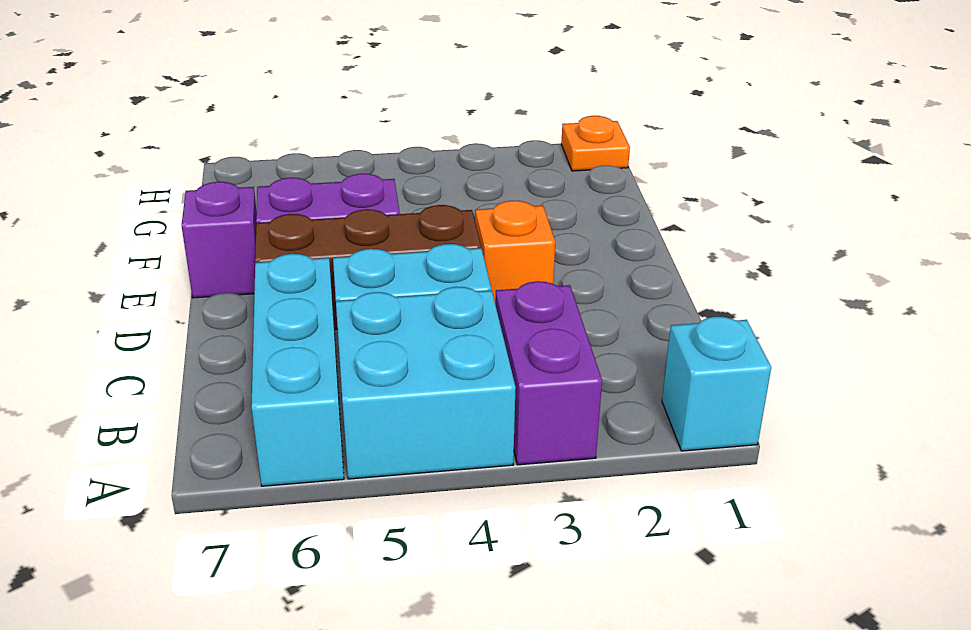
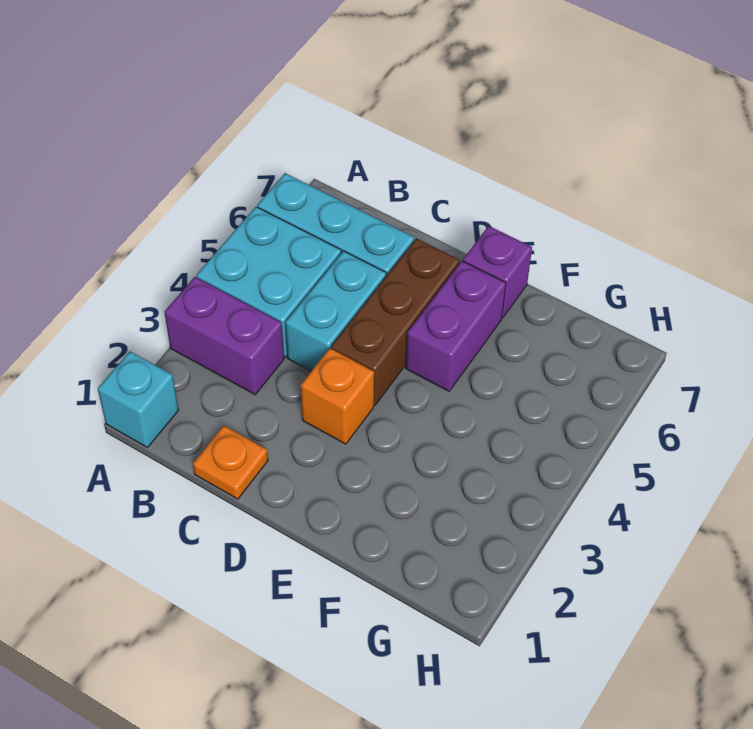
orange 1x1 plate [561,116,630,171] -> orange 1x1 plate moved to [193,425,268,499]

